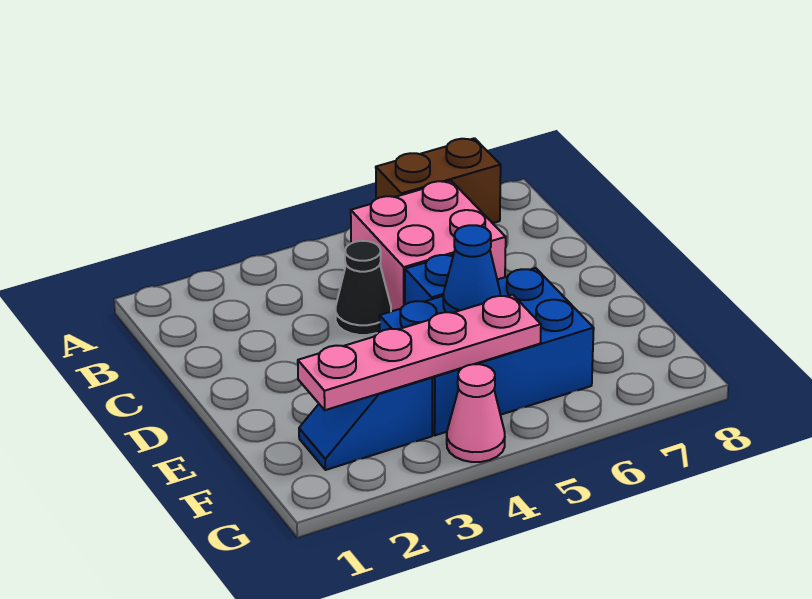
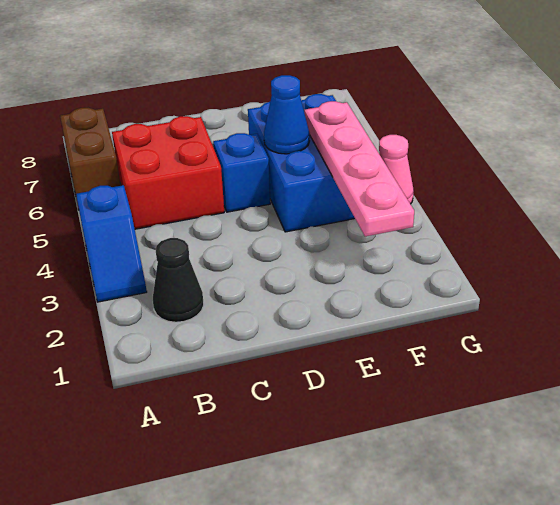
pink 2x2 brick [351,181,506,311] -> red 2x2 brick [112,116,224,229]
black 1x1 cone [336,241,391,335] -> black 1x1 cone moved to [153,238,204,322]
blue 1x2 slope [299,377,432,470] -> blue 1x2 slope moved to [76,185,147,302]

